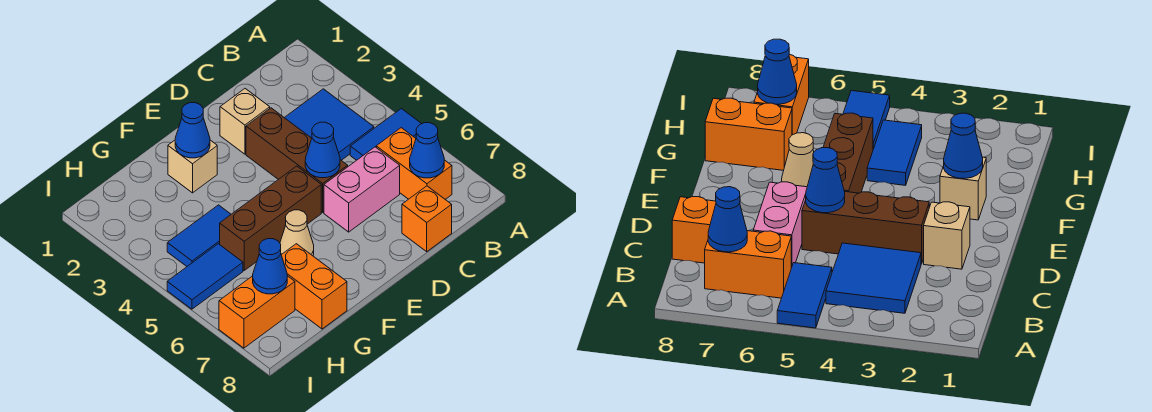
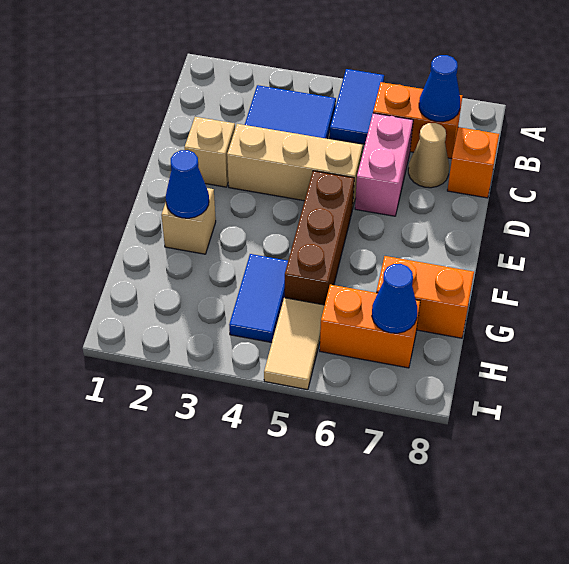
brown 1x3 brick [246,108,348,212] -> tan 1x3 brick [227,124,363,206]
blue 1x1 cone [305,122,340,178] -> none
tan 1x1 cone [280,210,314,256] -> tan 1x1 cone moved to [408,123,449,188]
blue 1x2 tile [167,244,243,309] -> tan 1x2 tile [264,298,325,390]
orange 1x2 brick [219,276,295,348] -> orange 1x2 brick turned to [320,285,420,368]

